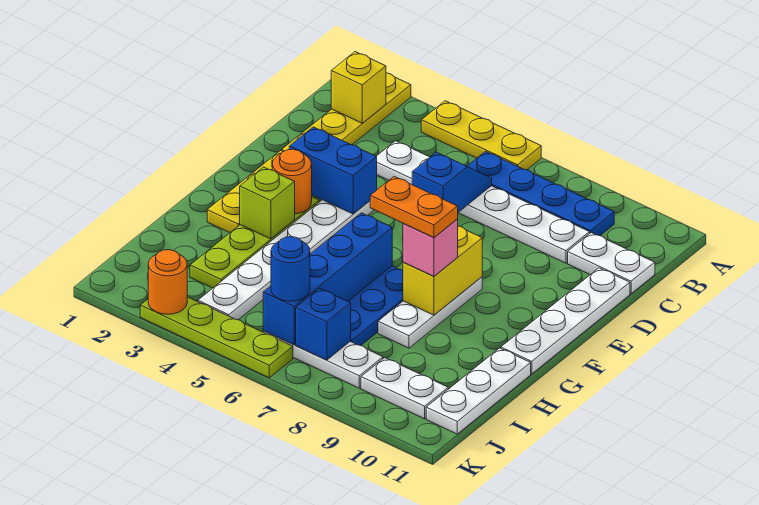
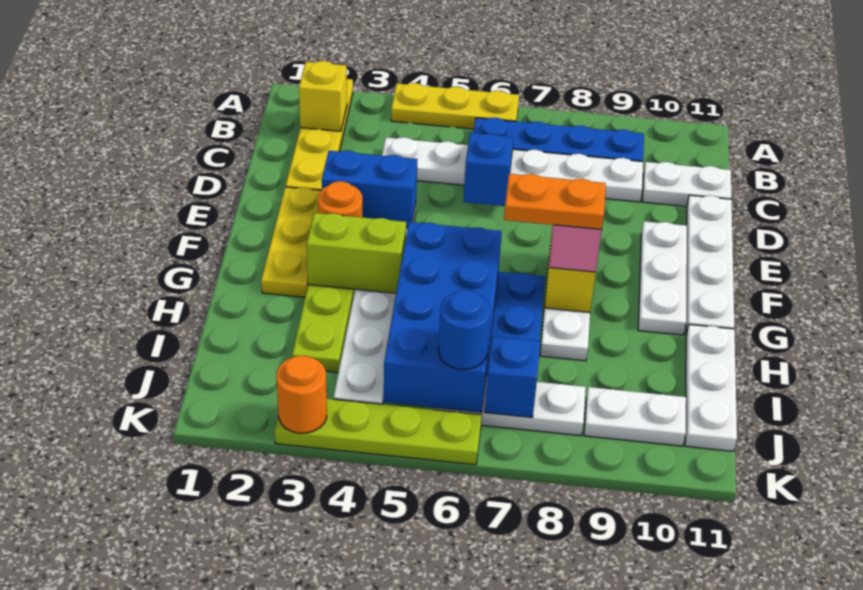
none -> white 1x3 plate [638,221,687,335]
lime 1x1 brick [240,167,295,239] -> lime 1x2 brick [307,213,406,293]
blue 1x4 brick [263,213,392,345] -> blue 2x4 brick [384,222,502,412]

